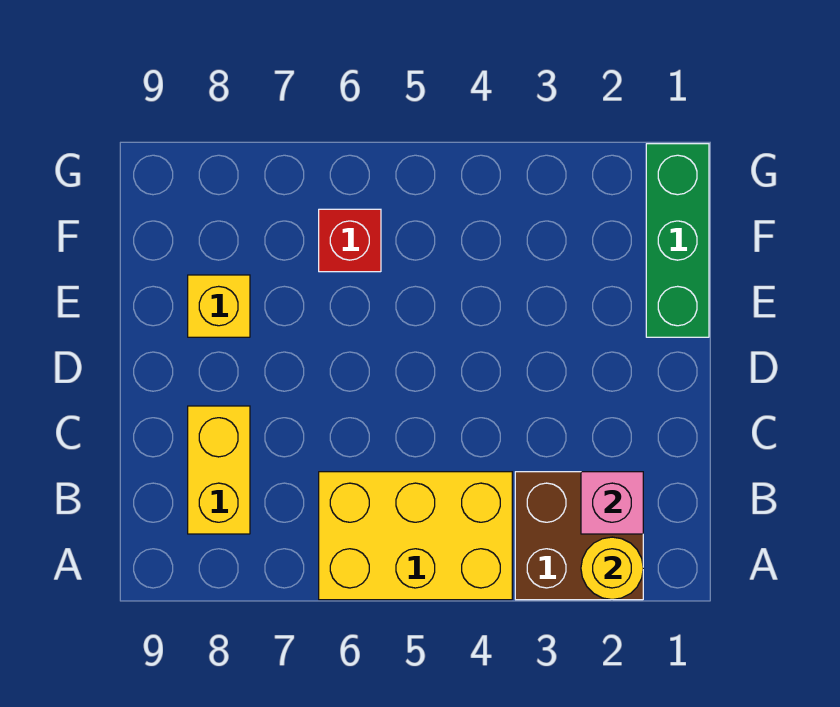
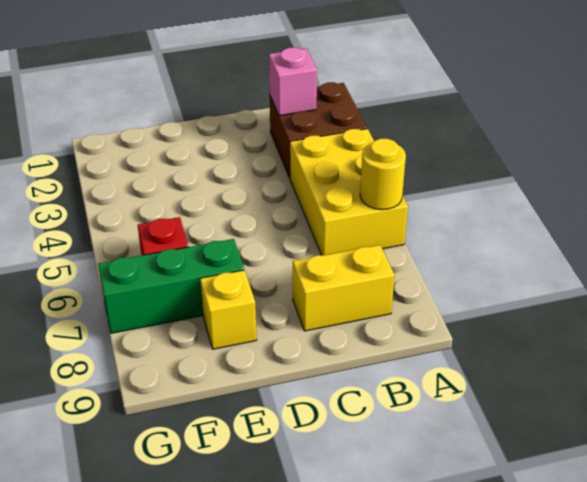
yellow 1x1 round brick [581,537,643,600] -> yellow 1x1 round brick moved to [360,139,406,210]
green 1x3 brick [646,144,709,337] -> green 1x3 brick moved to [98,239,244,333]

